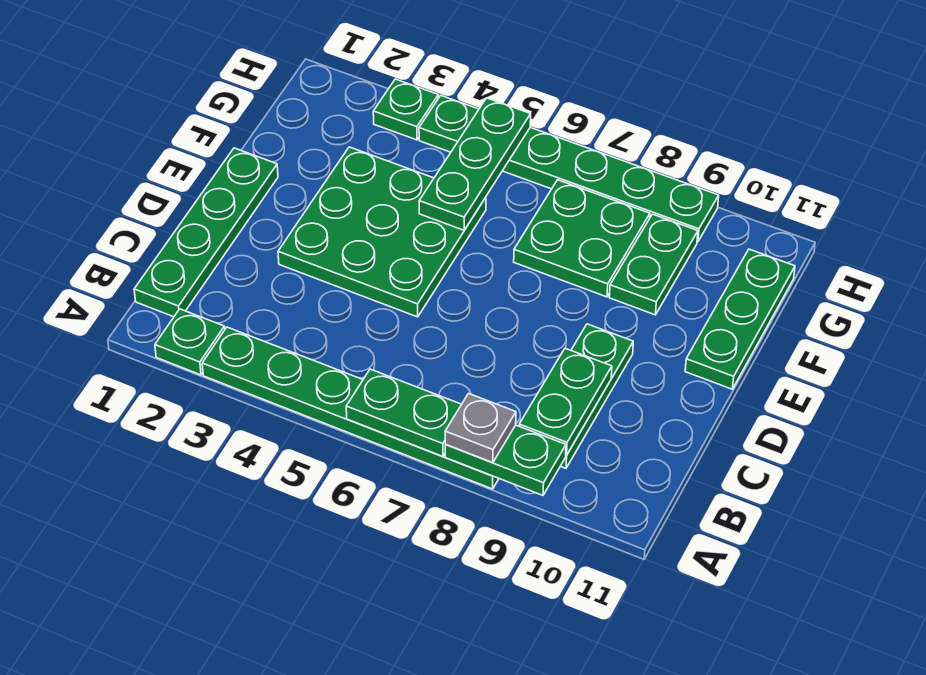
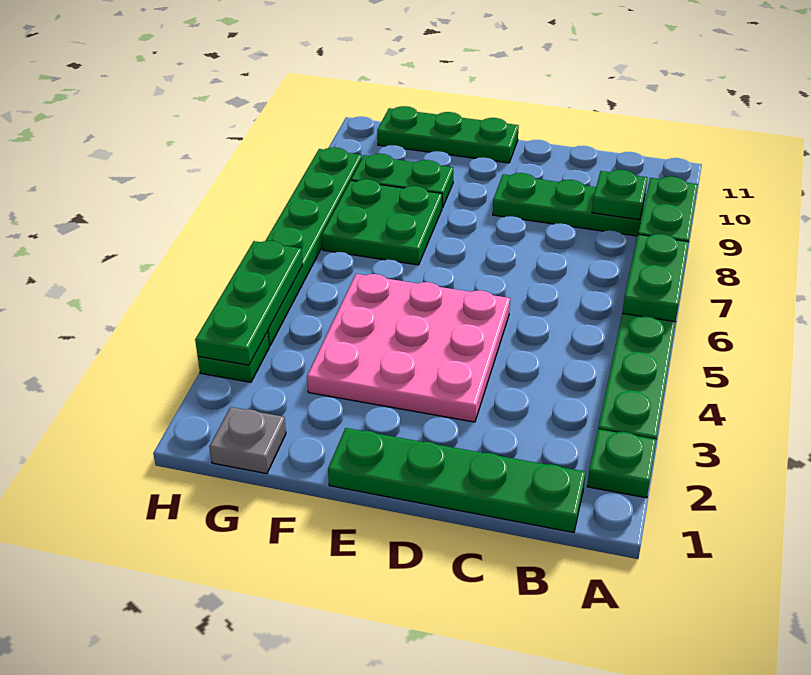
grey 1x1 plate [445,394,516,463] -> grey 1x1 plate moved to [209,407,286,474]
green 1x2 plate [519,348,612,455] -> green 1x1 plate [592,170,647,220]
green 3x3 plate [278,147,486,317] -> pink 3x3 plate [307,274,510,422]
green 1x3 plate [419,98,531,230] -> green 1x3 plate turned to [195,241,303,365]

